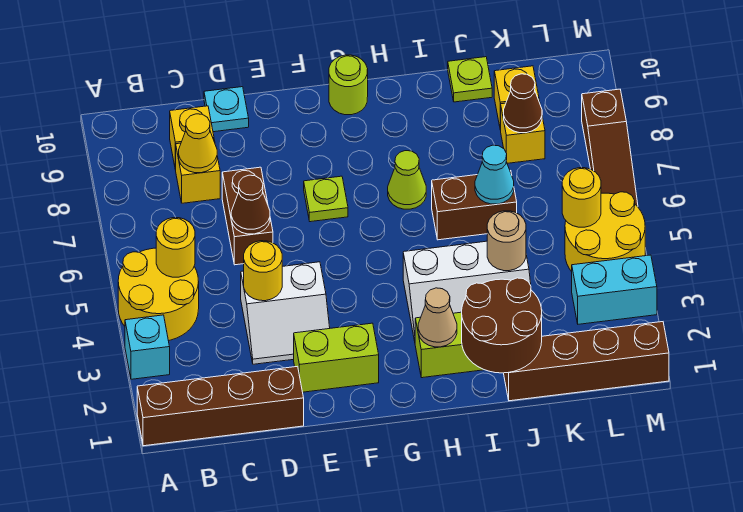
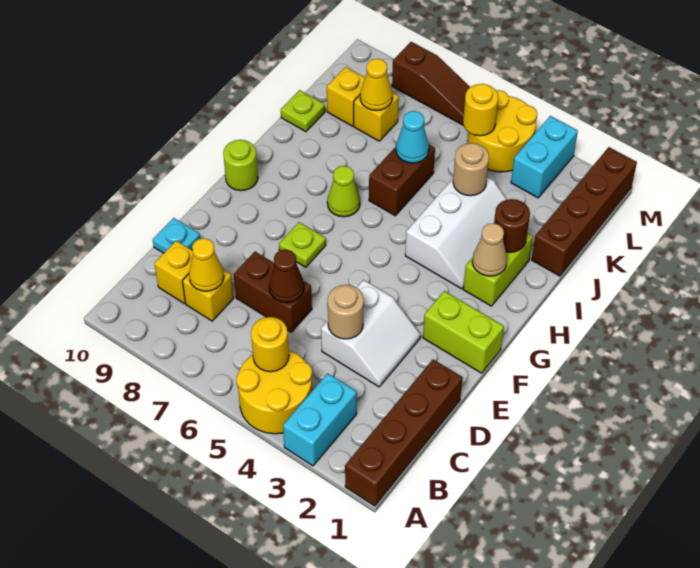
cyan 1x1 brick [125,315,170,379] -> cyan 1x2 brick [283,373,357,466]
yellow 1x1 round brick [244,241,282,301] -> tan 1x1 round brick [328,285,364,339]
lime 1x2 brick [294,323,379,392] -> lime 1x2 brick turned to [423,291,504,373]
brown 2x2 round brick [462,278,542,373] -> brown 1x1 round brick [494,199,530,252]
brown 1x1 cone [504,74,542,133] -> yellow 1x1 cone [360,59,392,111]

